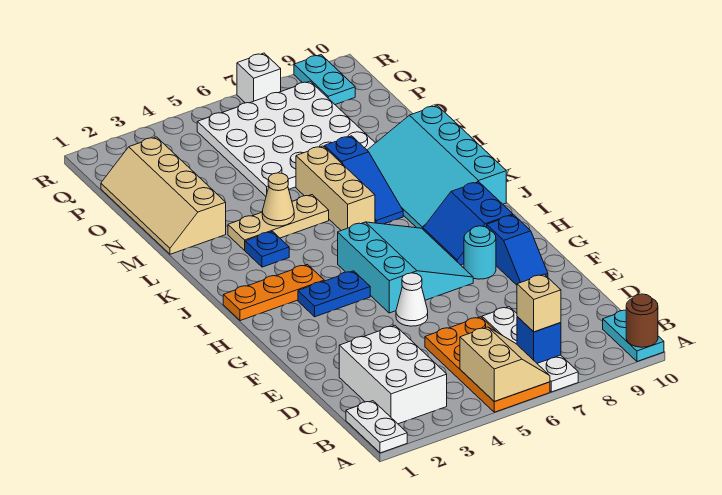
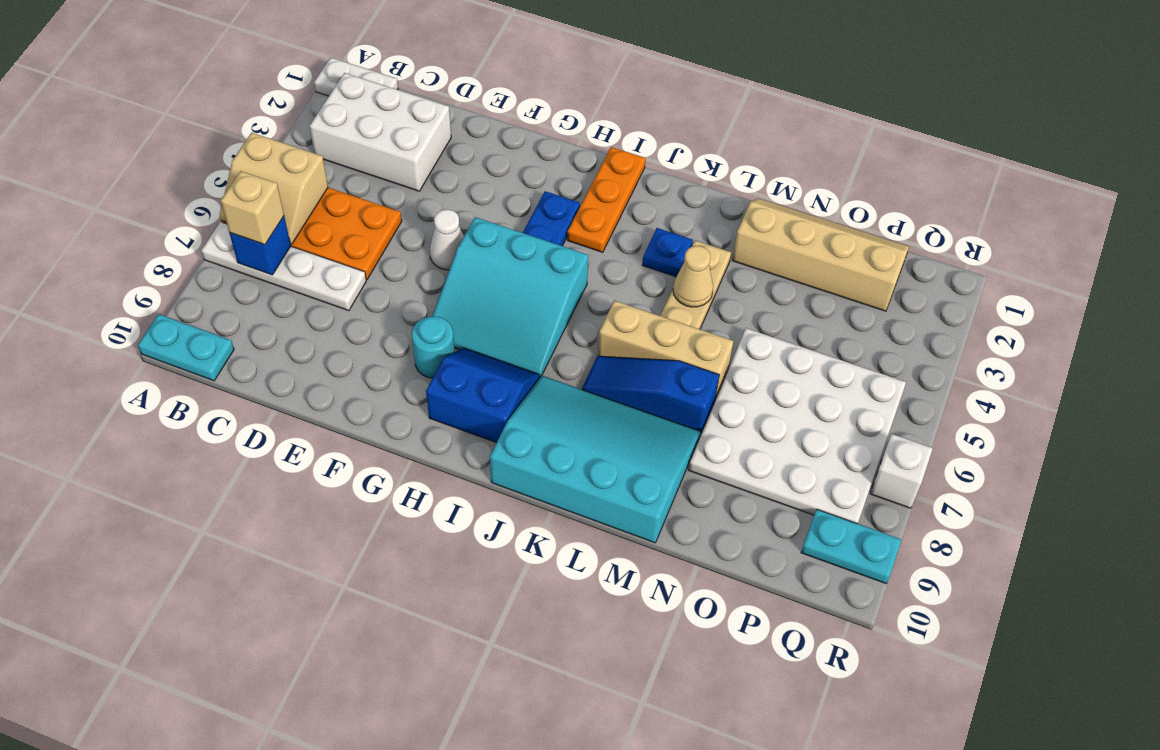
brown 1x1 round brick [626,294,658,347] -> none
blue 1x2 slope [487,215,548,285] -> none

